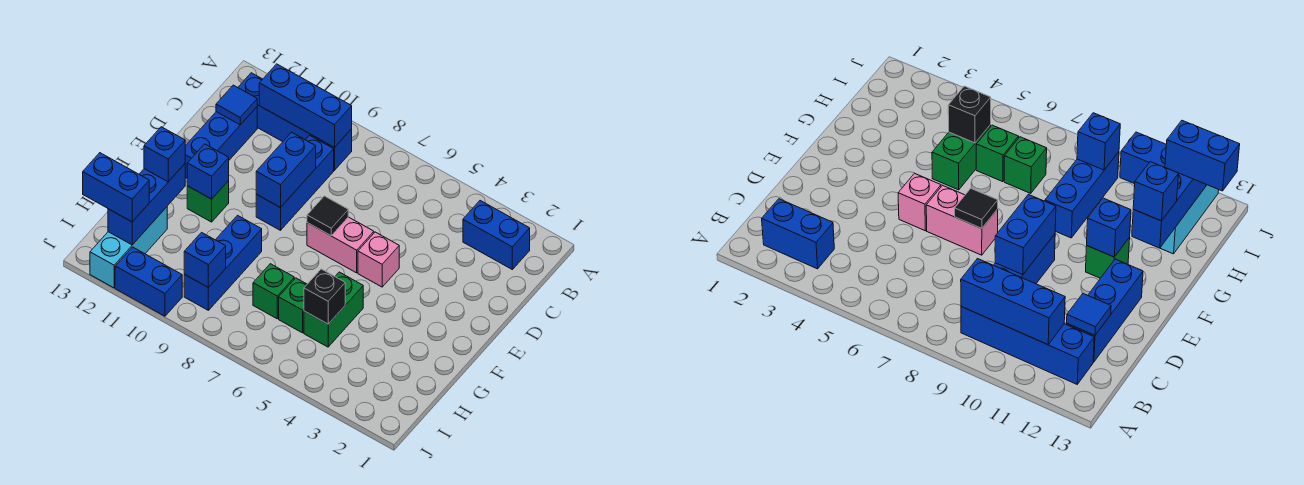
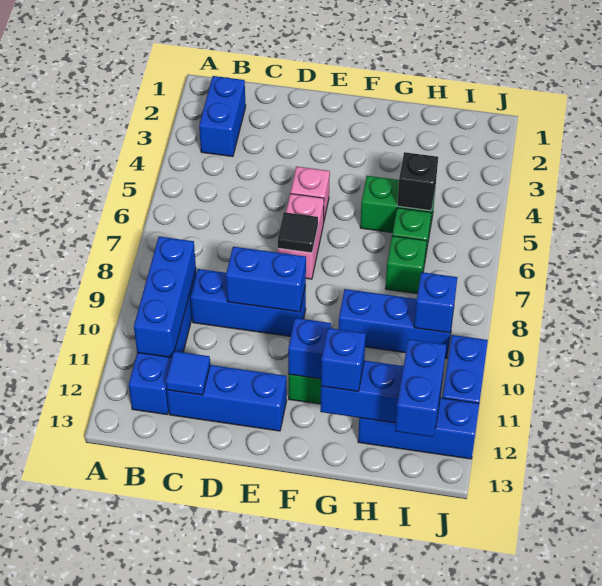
cyan 1x3 brick [90,207,167,288] -> blue 1x3 brick [358,398,479,459]

